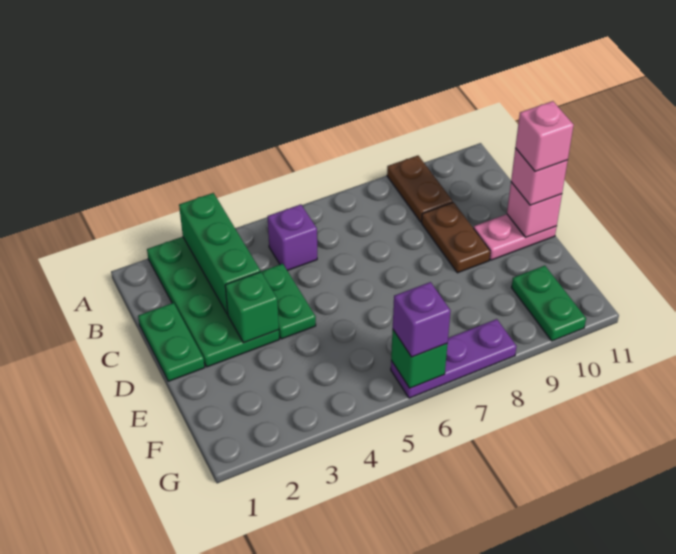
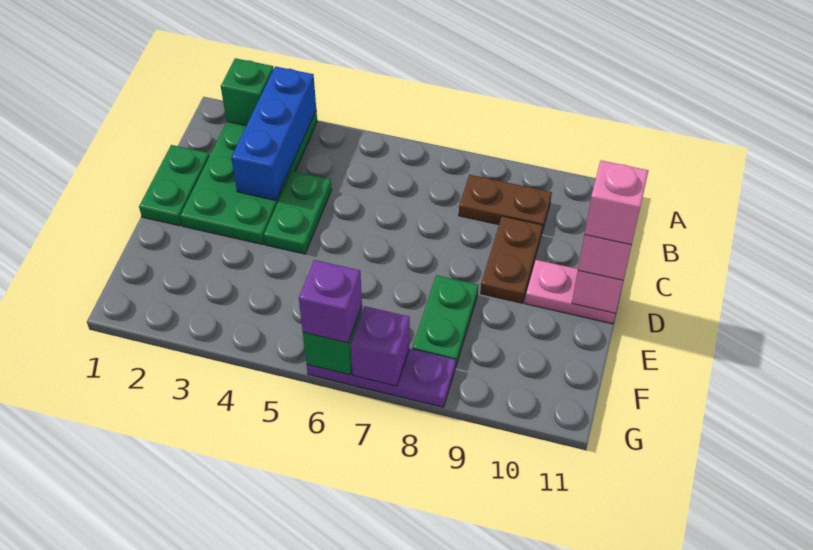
green 1x3 brick [179,193,260,314] -> blue 1x3 brick [231,66,316,200]
brown 1x2 plate [387,156,453,222] -> brown 1x2 plate turned to [459,175,552,231]
purple 1x1 brick [268,204,317,271] -> purple 1x1 brick moved to [351,306,410,386]
green 1x1 brick [225,272,279,343] -> green 1x1 brick moved to [221,58,273,126]
green 1x2 plate [512,266,586,341] -> green 1x2 plate moved to [412,275,478,367]

